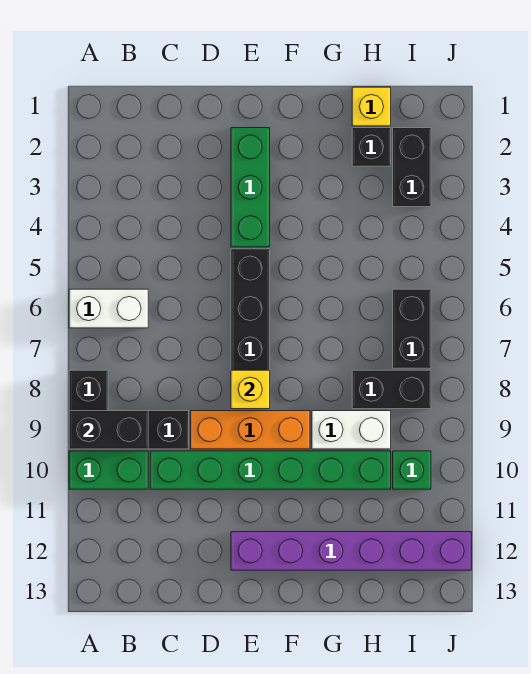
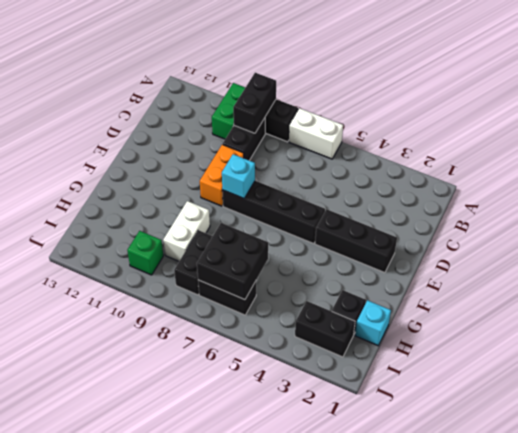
white 1x2 brick [69,289,148,328] -> white 1x2 brick turned to [289,108,343,159]
green 1x6 brick [150,451,391,489] -> none
orange 1x3 brick [191,411,310,449] -> orange 1x2 brick [200,144,244,206]
green 1x3 brick [231,128,270,247] -> black 1x3 brick [315,209,397,273]
yellow 1x1 brick [231,370,270,409] -> cyan 1x1 brick [222,154,255,198]
purple 1x6 brick [231,532,471,570] -> none
yellow 1x1 brick [352,87,391,126] -> cyan 1x1 brick [355,300,391,346]
none -> black 2x2 brick [197,223,268,300]

